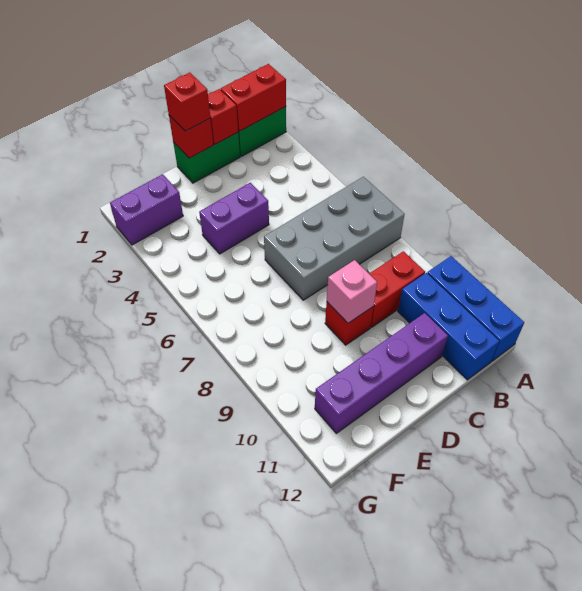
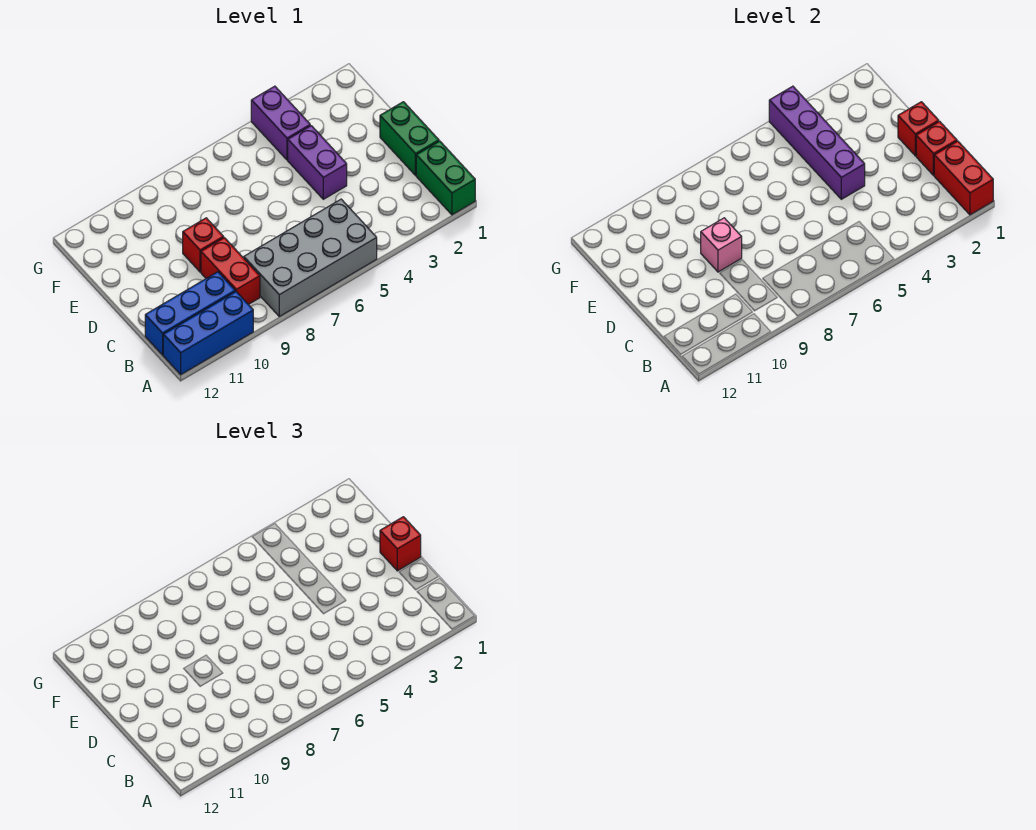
grey 2x4 brick [264,177,405,300] -> grey 2x4 brick turned to [244,199,377,316]
purple 1x4 brick [315,313,448,433] -> purple 1x4 brick moved to [769,86,865,199]
purple 1x2 brick [110,174,183,245] -> purple 1x2 brick moved to [251,86,310,160]

